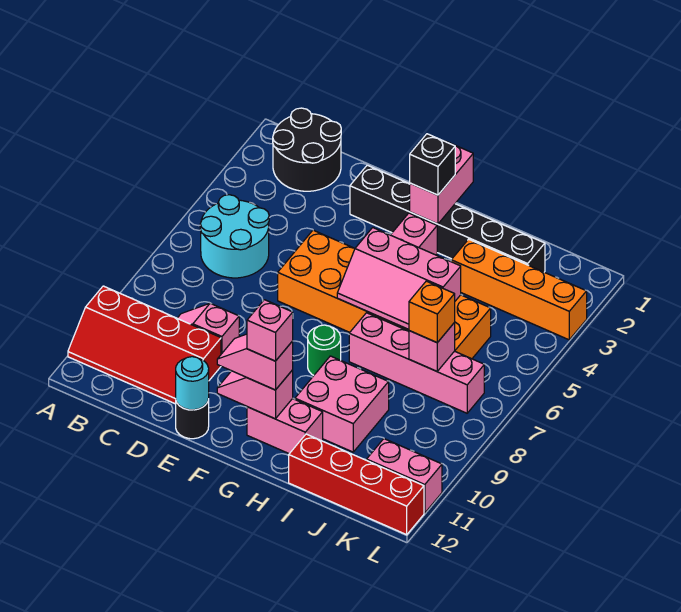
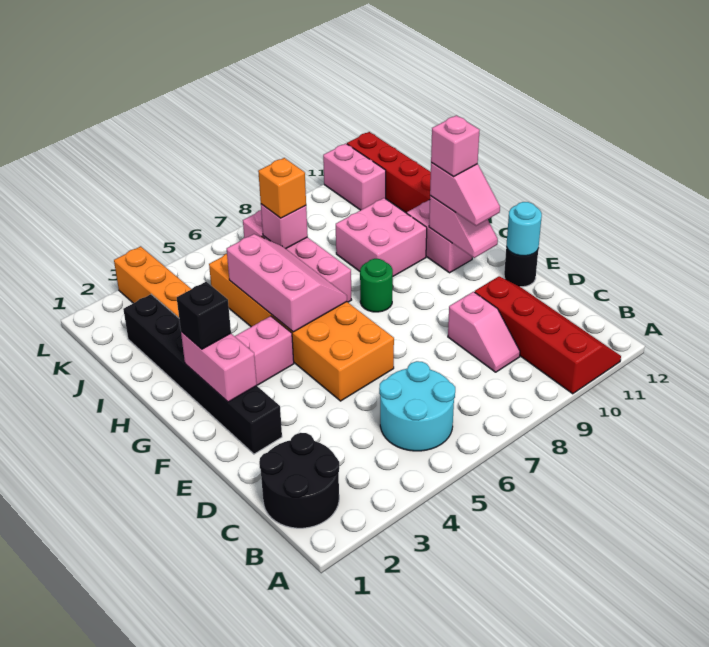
pink 1x2 brick [410,141,473,224] -> pink 1x2 brick turned to [181,332,257,402]

